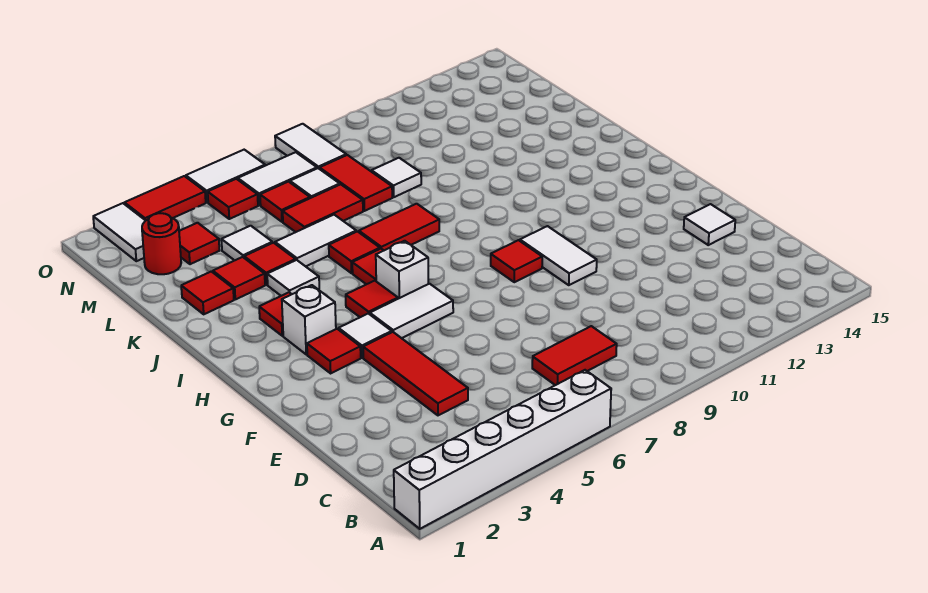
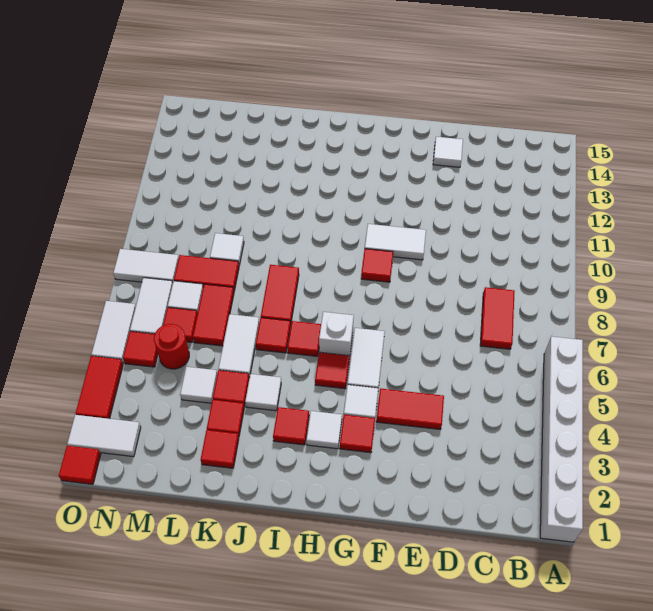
red 1x3 tile [363,332,468,415] -> red 1x2 tile [376,388,444,429]
white 1x1 brick [282,285,336,354] -> white 1x1 tile [306,411,342,449]
red 1x1 round brick [142,213,181,274] -> red 1x1 round brick moved to [154,324,189,369]
red 1x1 tile [179,223,220,264] -> red 1x1 tile moved to [59,446,101,484]

